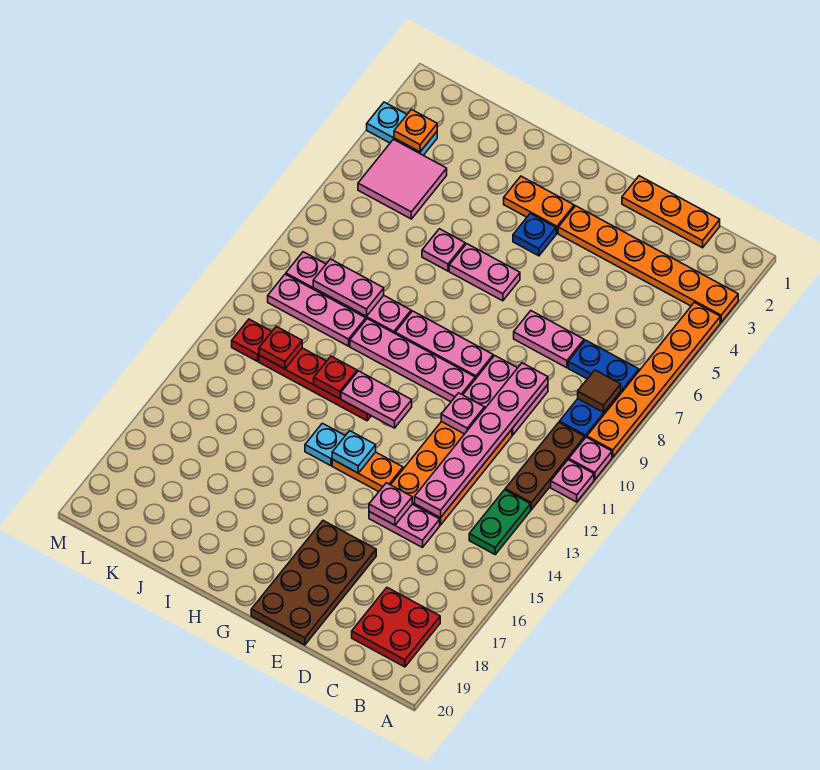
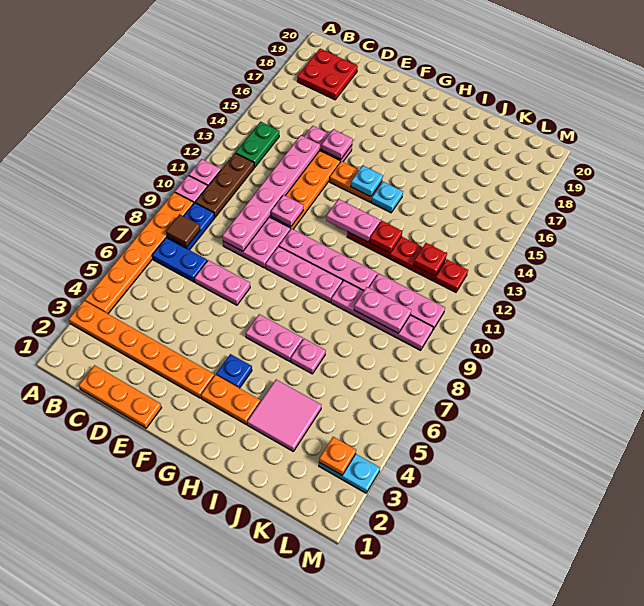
brown 2x4 plate [251,521,376,645] -> none
pink 2x2 tile [358,139,447,219] -> pink 2x2 tile moved to [247,380,321,451]

